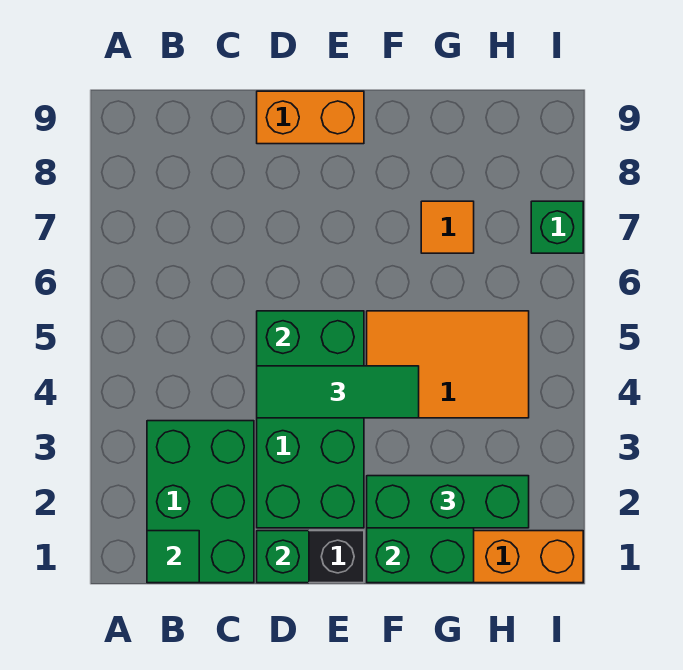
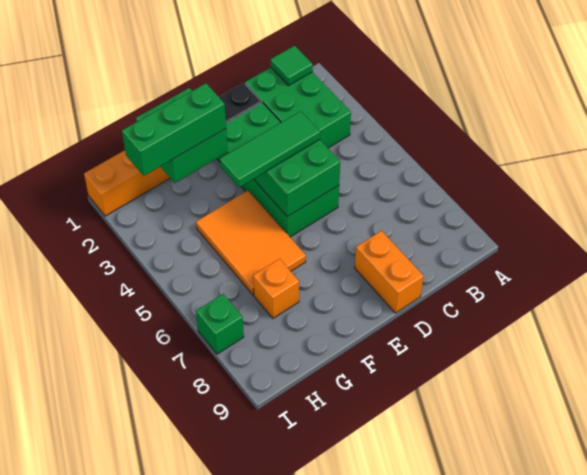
green 1x1 brick [257,531,309,583] -> none
orange 1x2 brick [257,91,364,144] -> orange 1x2 brick turned to [355,231,423,313]
orange 2x3 tile [367,311,529,418] -> orange 2x3 tile turned to [196,190,306,295]
orange 1x1 tile [421,201,474,253] -> orange 1x1 brick [253,259,299,318]

